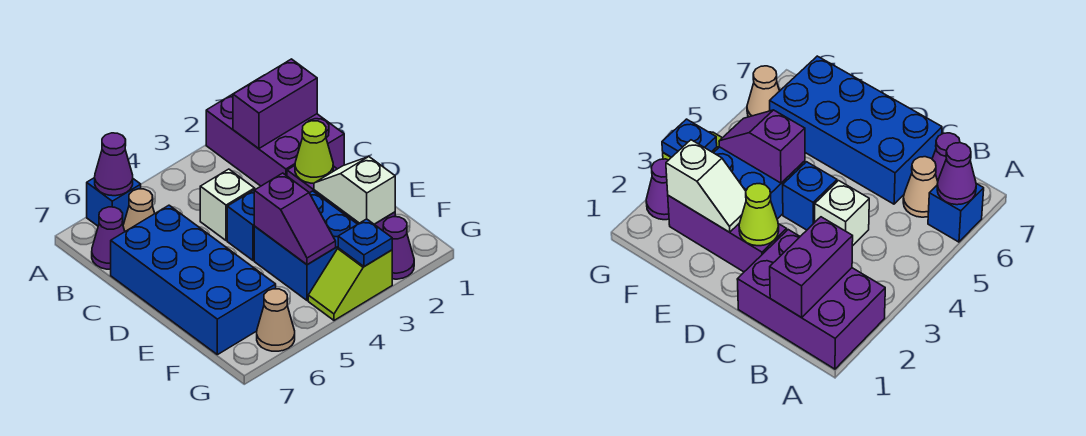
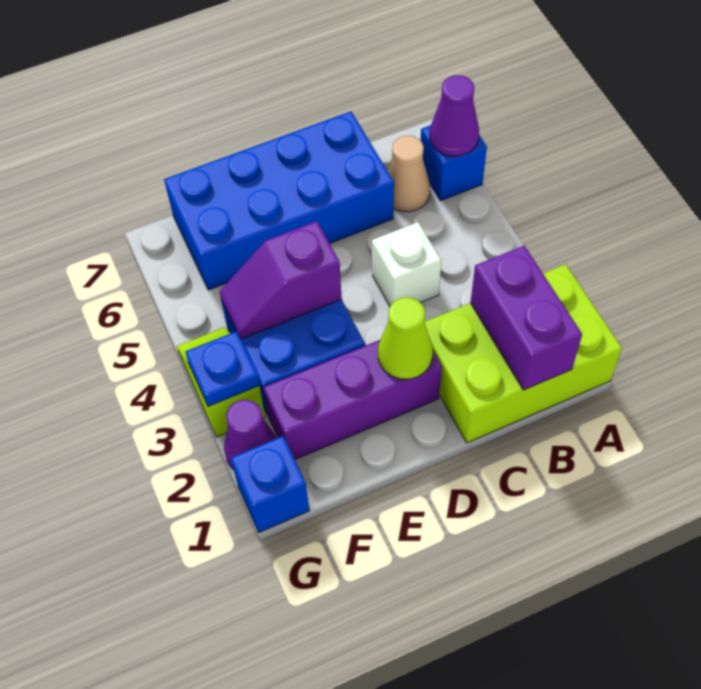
purple 2x3 brick [206,77,344,186] -> lime 2x3 brick [424,264,622,443]
purple 1x1 cone [92,207,125,270] -> none
blue 1x1 brick [227,190,254,261] -> blue 1x1 brick moved to [231,436,309,533]
white 1x2 slope [314,157,395,224] -> none
tan 1x1 cone [257,289,295,351] -> none

